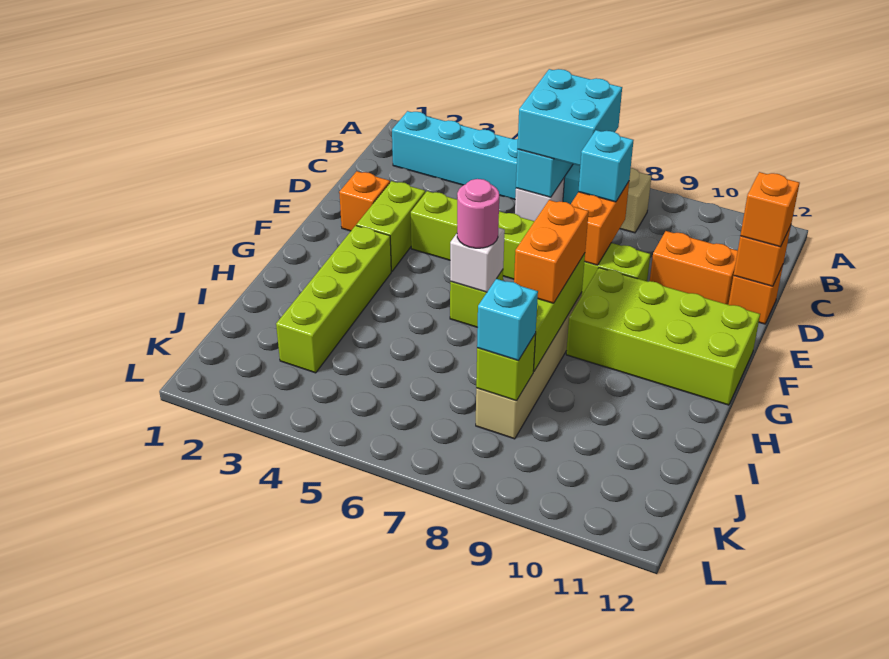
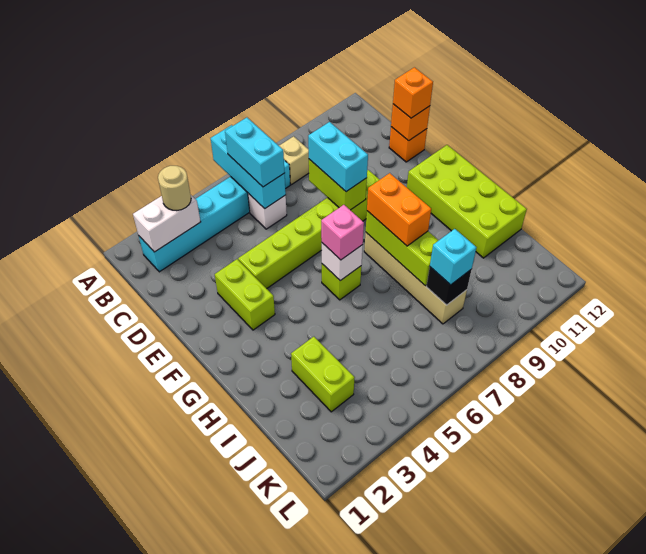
none -> white 1x2 brick [133,195,200,252]
none -> tan 1x1 round brick [158,166,191,211]
cyan 2x2 brick [517,69,622,166] -> cyan 1x2 brick [225,118,285,187]
orange 1x2 brick [571,182,629,265] -> lime 1x2 brick [309,159,367,210]
cyan 1x1 brick [578,130,634,202] -> cyan 1x2 brick [308,122,368,192]
orange 1x2 brick [650,231,738,305] -> none
orange 1x1 brick [339,171,390,231] -> none
lime 2x4 brick [566,268,760,405] -> lime 2x4 brick turned to [407,145,527,258]
lime 1x4 brick [276,226,391,373] -> lime 1x2 brick [291,337,355,412]
pink 1x1 round brick [457,179,499,248] -> pink 1x1 brick [321,205,364,260]
lime 1x1 brick [476,334,536,401] -> black 1x1 brick [426,267,472,305]

